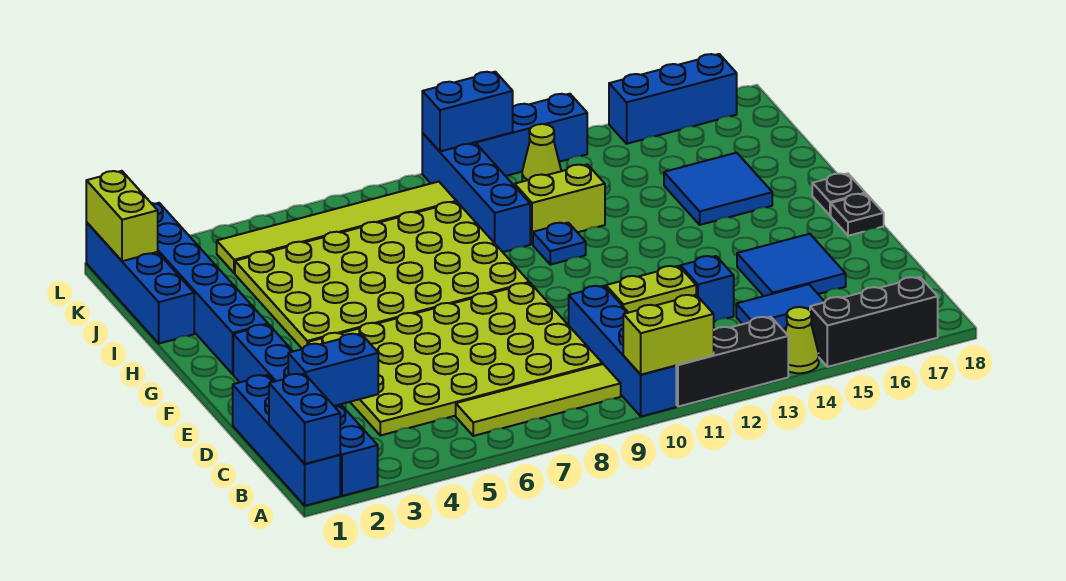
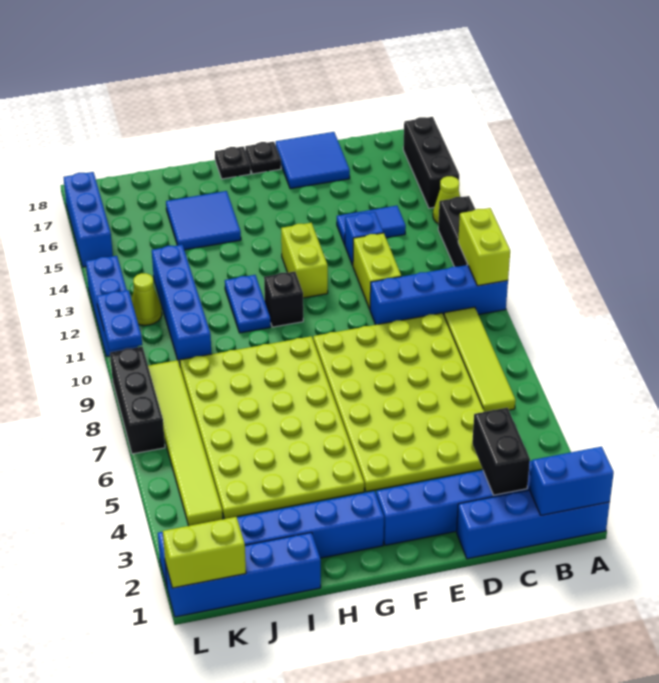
blue 1x2 brick [288,334,378,406] -> black 1x2 brick [472,408,530,495]
blue 1x2 tile [736,284,825,329] -> blue 1x2 tile turned to [337,206,406,245]
blue 2x2 tile [737,234,846,296] -> blue 2x2 tile moved to [276,132,350,189]
none -> black 1x1 brick [264,272,303,327]
blue 1x1 plate [533,223,586,265] -> blue 1x2 plate [225,275,271,333]
blue 1x4 brick [422,133,530,252] -> blue 1x4 brick turned to [152,245,211,365]
lime 1x2 brick [515,164,605,244] -> lime 1x2 brick moved to [281,223,328,298]
none -> black 1x3 brick [110,347,165,454]
blue 1x2 brick [422,72,513,152] -> blue 1x2 plate [97,290,142,351]

